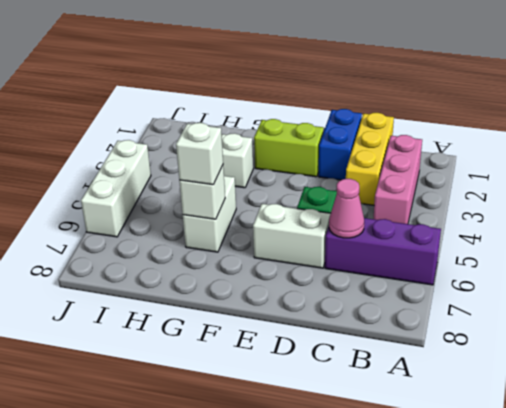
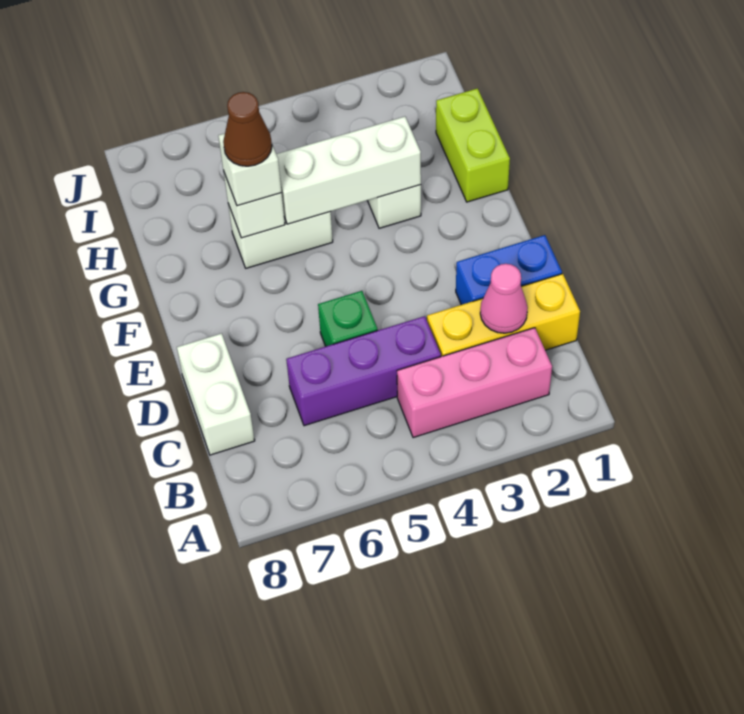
purple 1x3 brick [325,218,441,285] -> purple 1x3 brick turned to [286,316,441,426]
pink 1x1 cone [329,179,364,238] -> pink 1x1 cone moved to [480,264,528,333]
white 1x2 brick [253,204,331,268] -> white 1x2 brick moved to [177,333,255,455]
lime 1x2 brick [254,119,324,177] -> lime 1x2 brick moved to [436,88,510,202]
none -> brown 1x1 cone [223,92,272,166]
white 1x3 brick [81,140,151,237] -> white 1x3 brick moved to [276,117,421,224]

